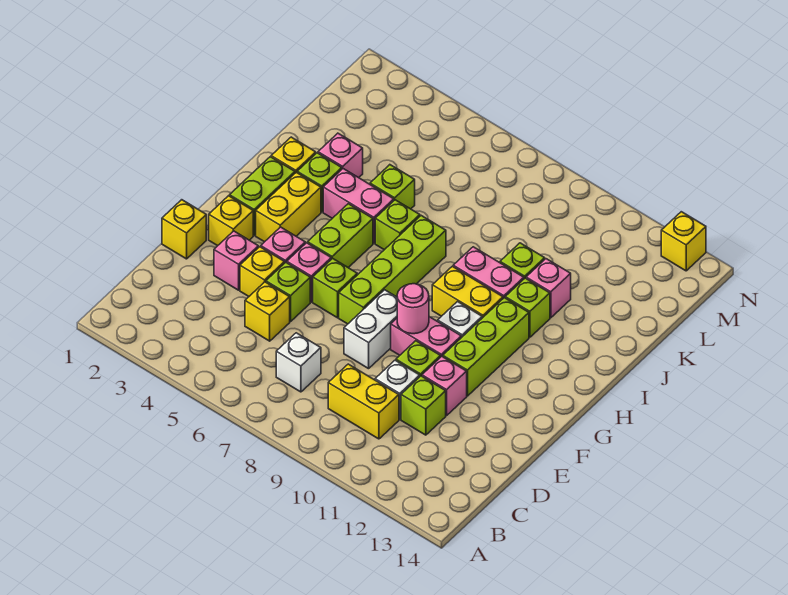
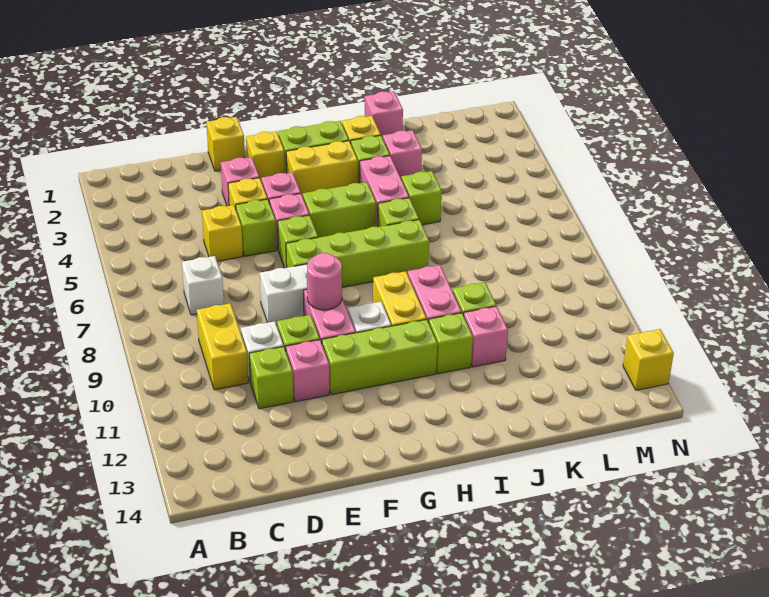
none -> pink 1x1 brick [365,91,403,138]

